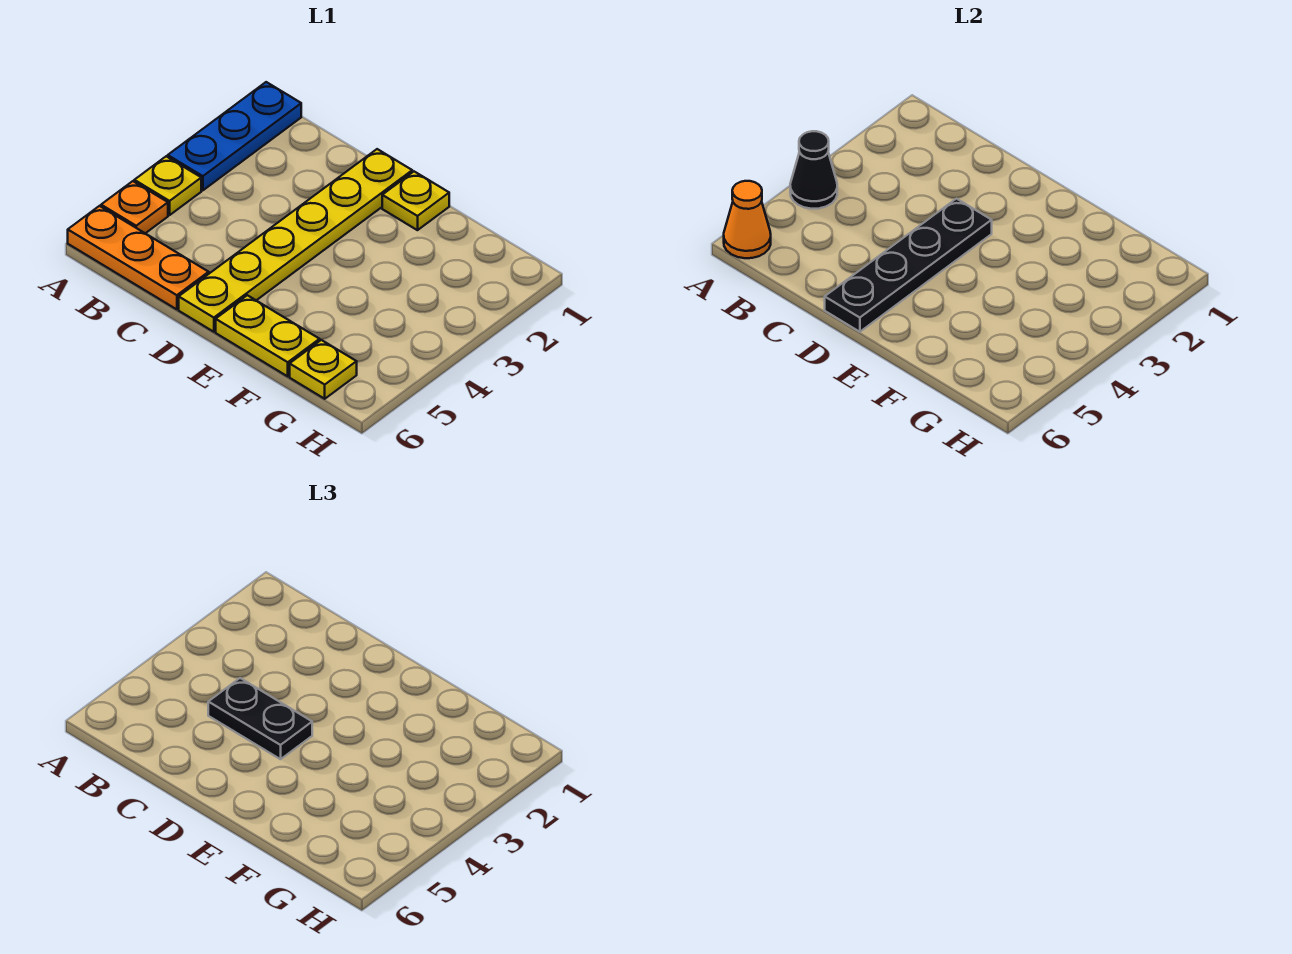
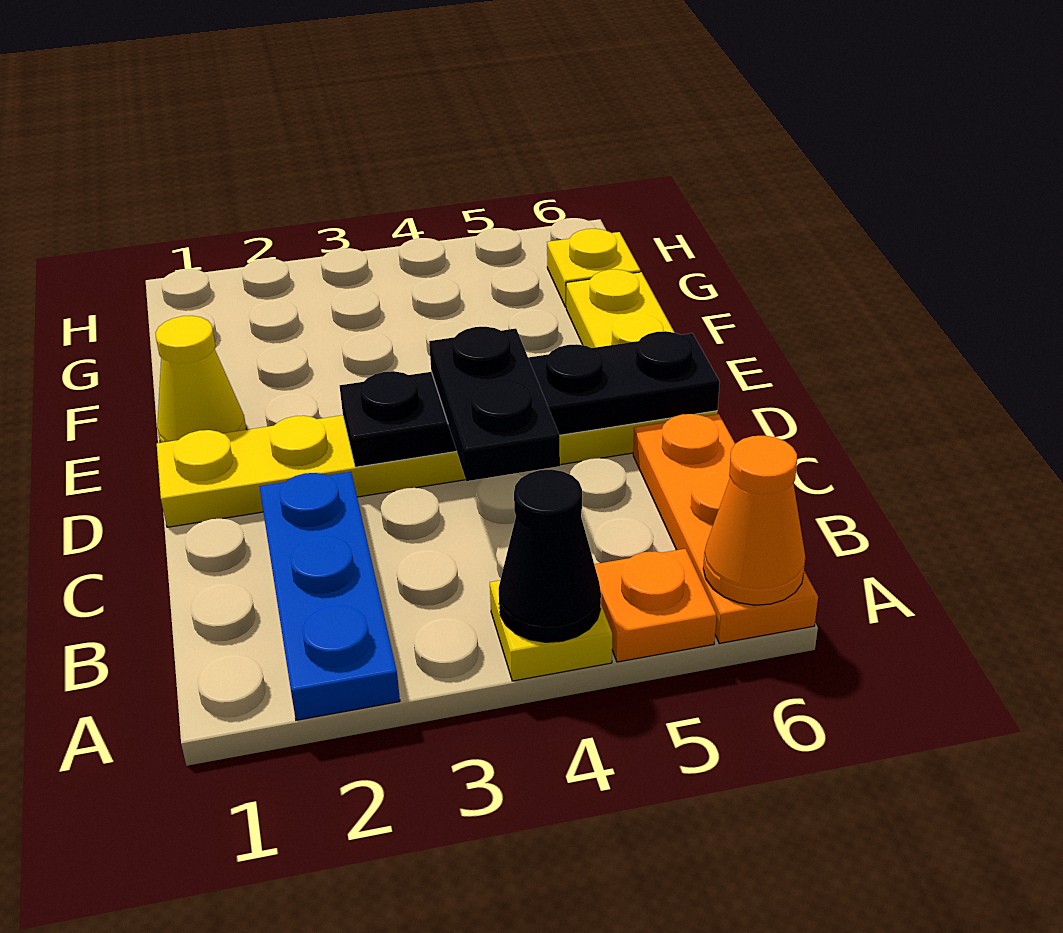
blue 1x3 plate [168,82,301,190] -> blue 1x3 plate turned to [259,472,400,720]
yellow 1x1 plate [382,172,449,230] -> yellow 1x1 cone [156,316,247,443]

